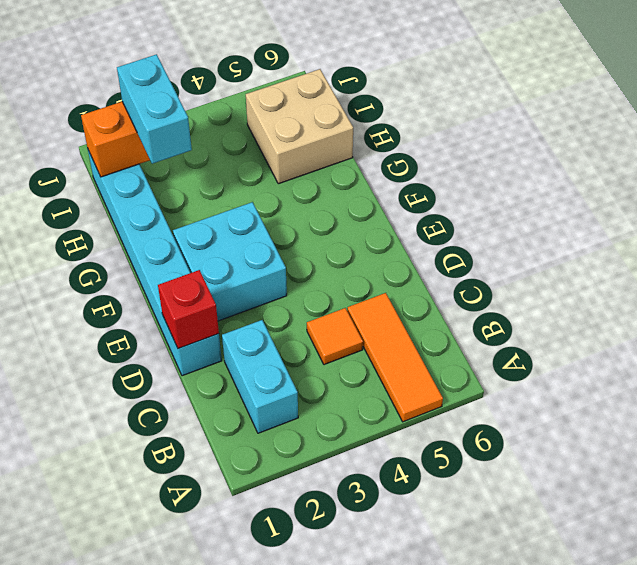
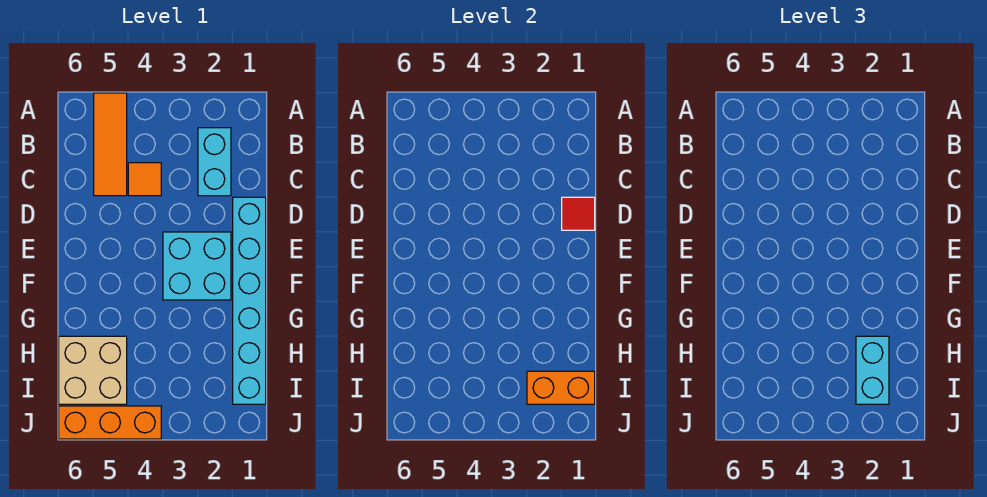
red 1x1 brick [158,270,219,349] -> red 1x1 tile [562,197,595,230]
none -> orange 1x3 brick [59,406,161,439]

